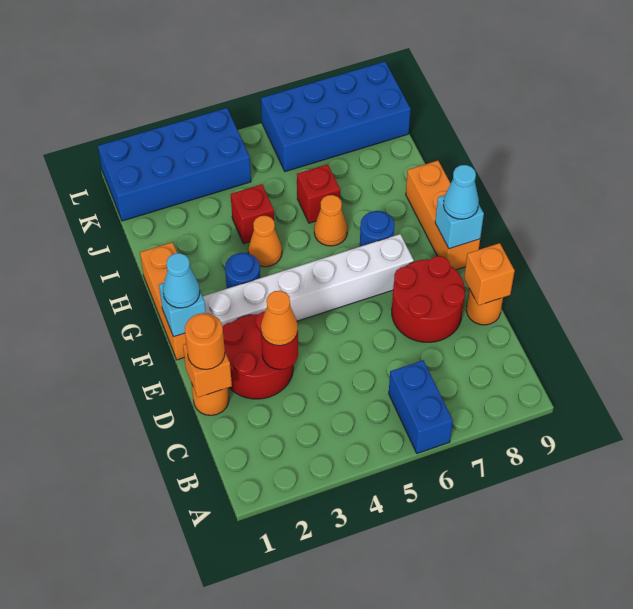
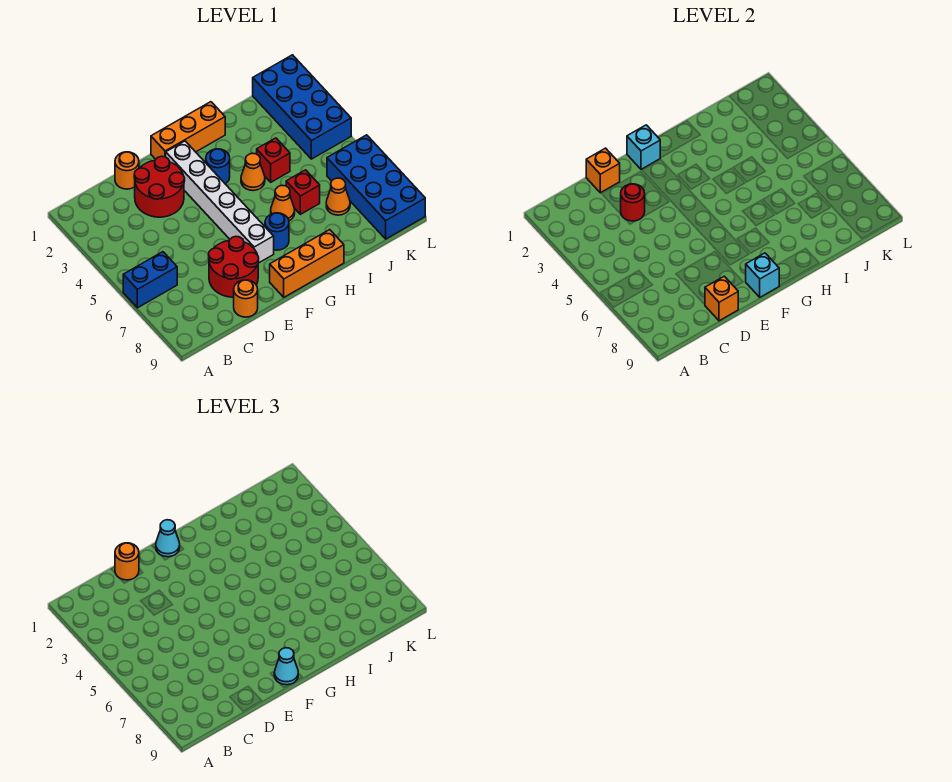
orange 1x1 cone [261,291,298,346] -> orange 1x1 cone moved to [326,178,350,215]

